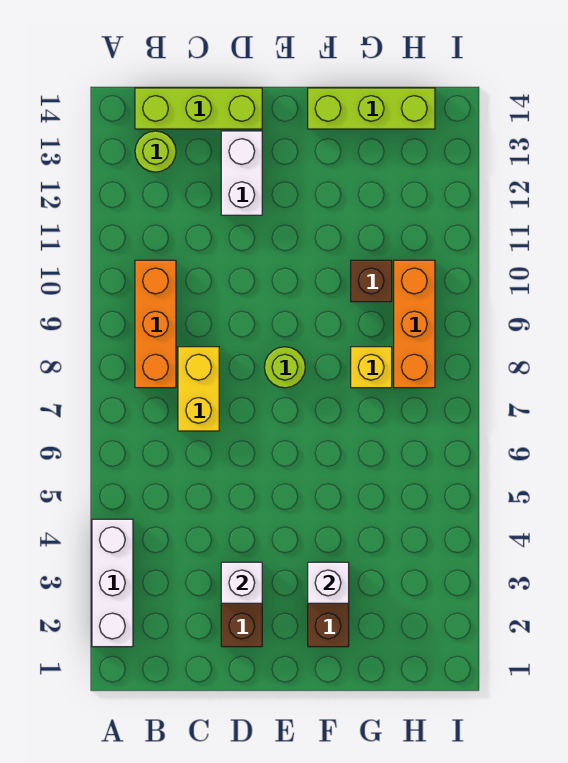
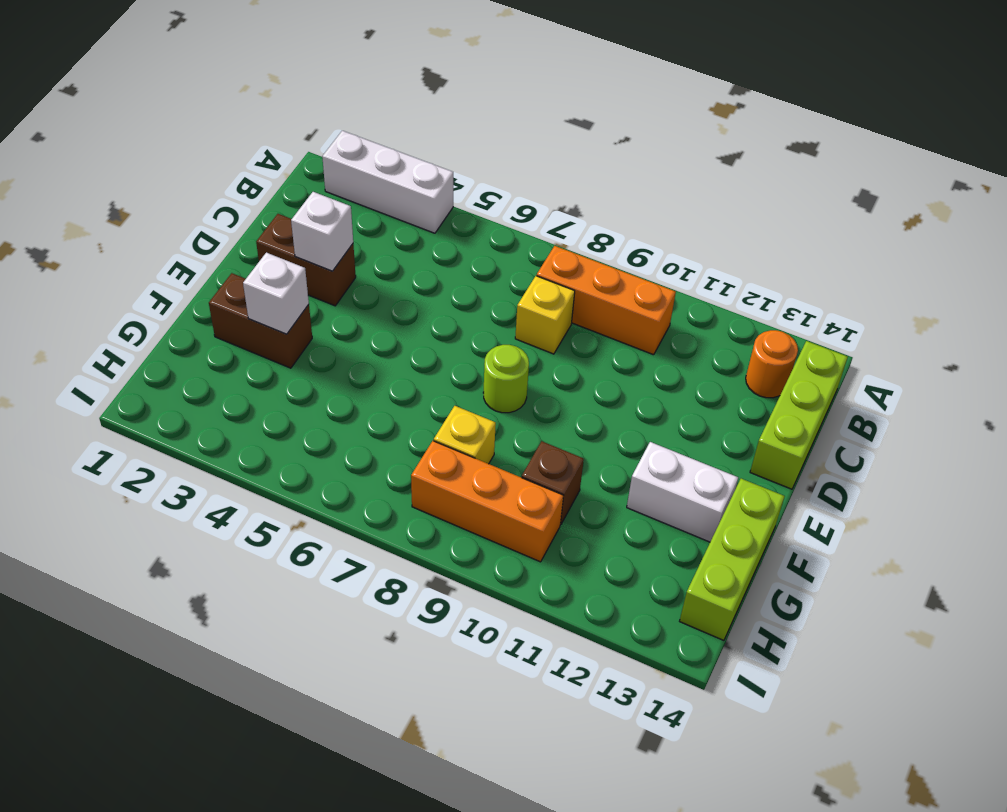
lime 1x1 round brick [135,131,176,172] -> orange 1x1 round brick [746,330,798,398]
yellow 1x2 brick [178,347,219,431] -> yellow 1x1 brick [515,276,575,354]
white 1x2 brick [221,131,262,215] -> white 1x2 brick moved to [627,442,738,542]

